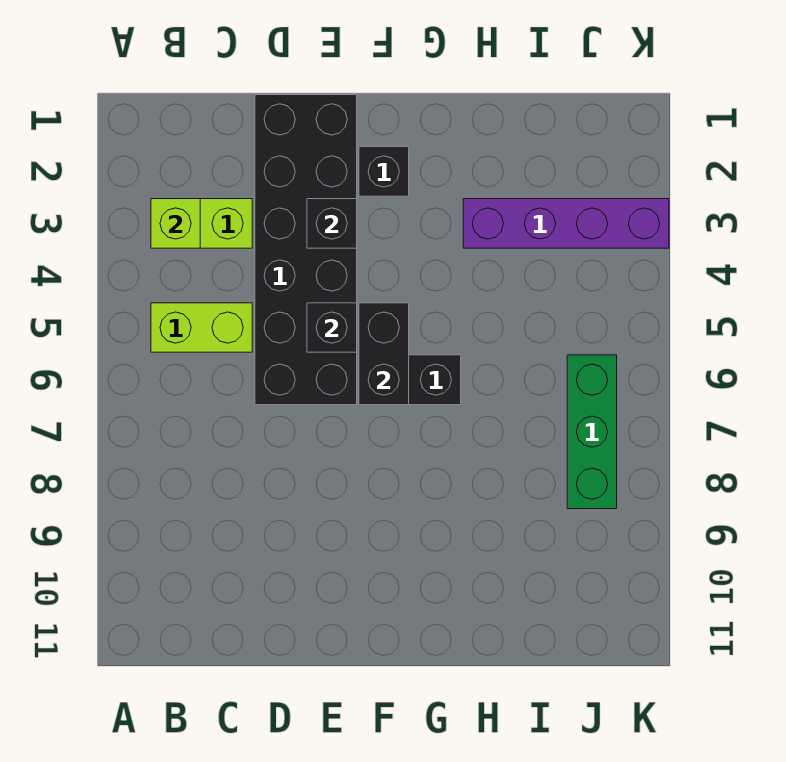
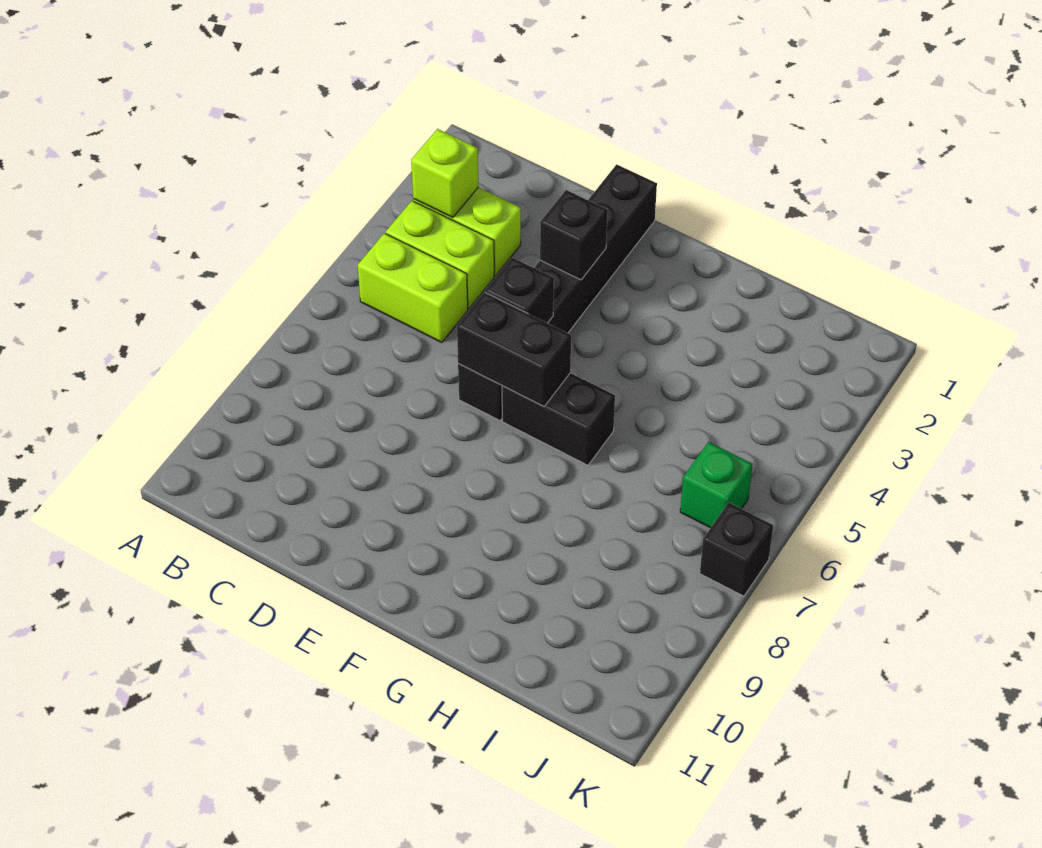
none -> lime 1x2 brick [386,201,494,309]
black 2x6 brick [255,95,357,405] -> black 1x6 brick [458,164,657,420]
black 1x1 brick [359,147,409,196] -> black 1x1 brick moved to [700,503,773,596]
black 1x2 brick [359,303,409,405] -> black 1x2 brick turned to [457,292,571,406]
purple 1x4 brick [463,199,669,248] -> none
green 1x3 brick [567,355,617,509] -> green 1x1 brick [680,442,752,528]

